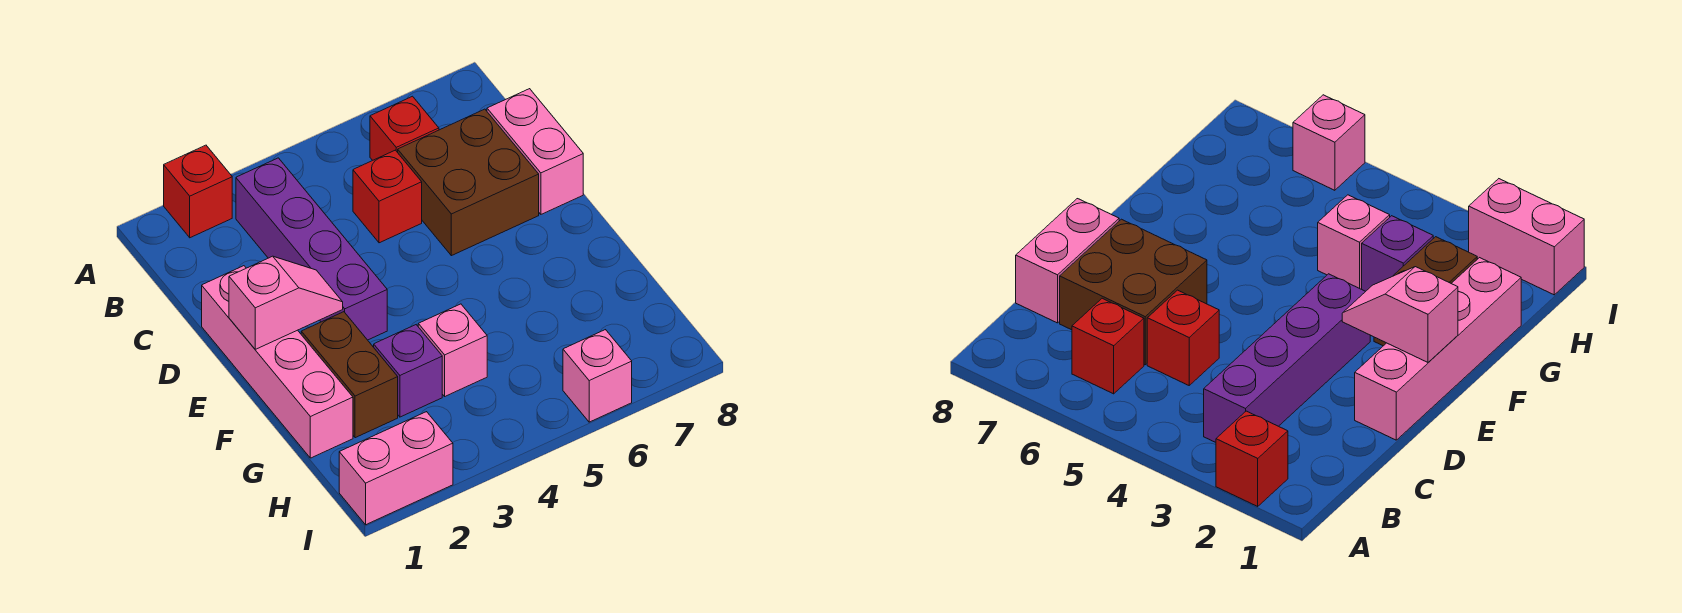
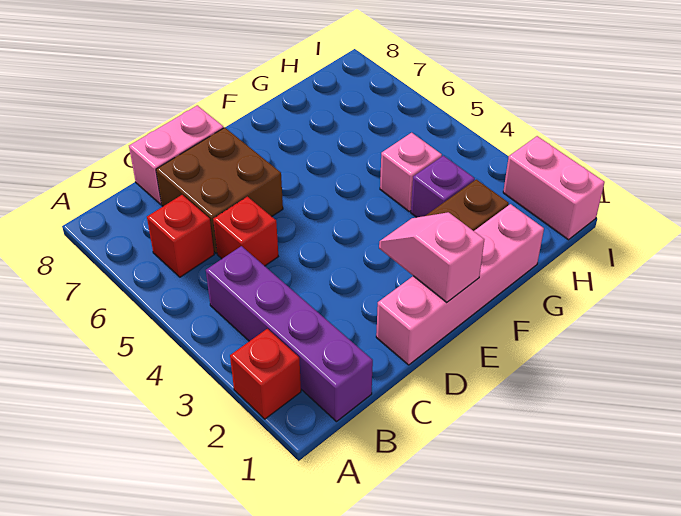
purple 1x4 brick [236,158,387,340] -> purple 1x4 brick turned to [206,246,373,422]
pink 1x1 brick [563,330,632,422] -> none

